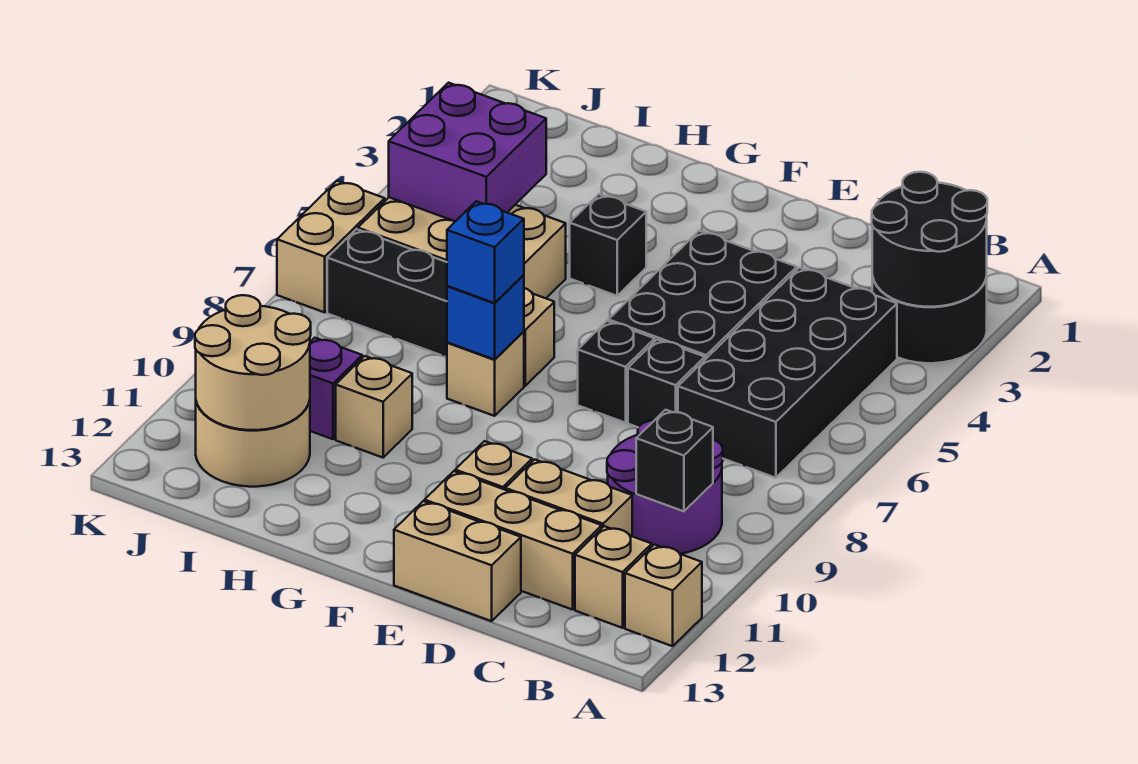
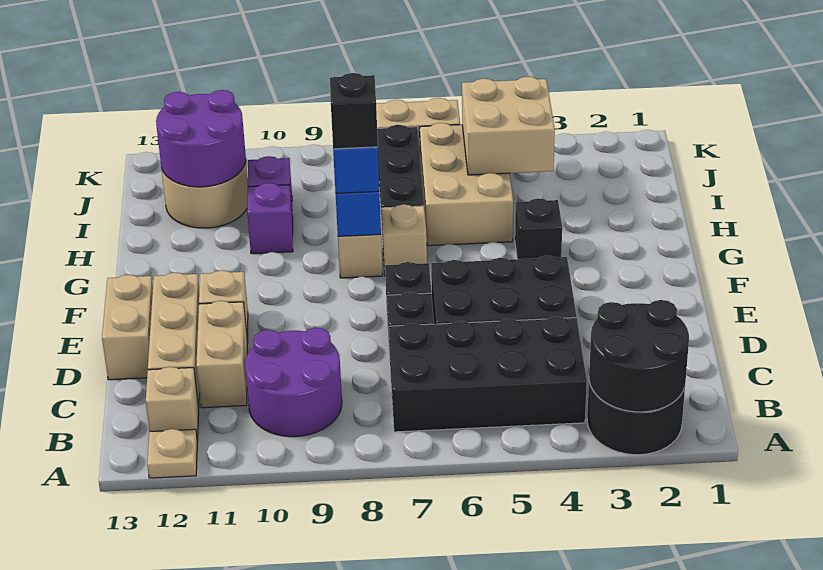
tan 1x1 brick [625,545,702,646] -> tan 1x1 plate [147,429,197,478]
black 1x1 brick [636,410,713,511] -> black 1x1 brick moved to [330,73,378,149]
tan 1x1 brick [336,356,412,458] -> purple 1x1 brick [247,183,293,254]
purple 2x2 brick [389,83,546,221] -> tan 2x2 brick [462,77,555,175]
tan 2x2 round brick [195,295,311,430] -> purple 2x2 round brick [156,90,246,187]

